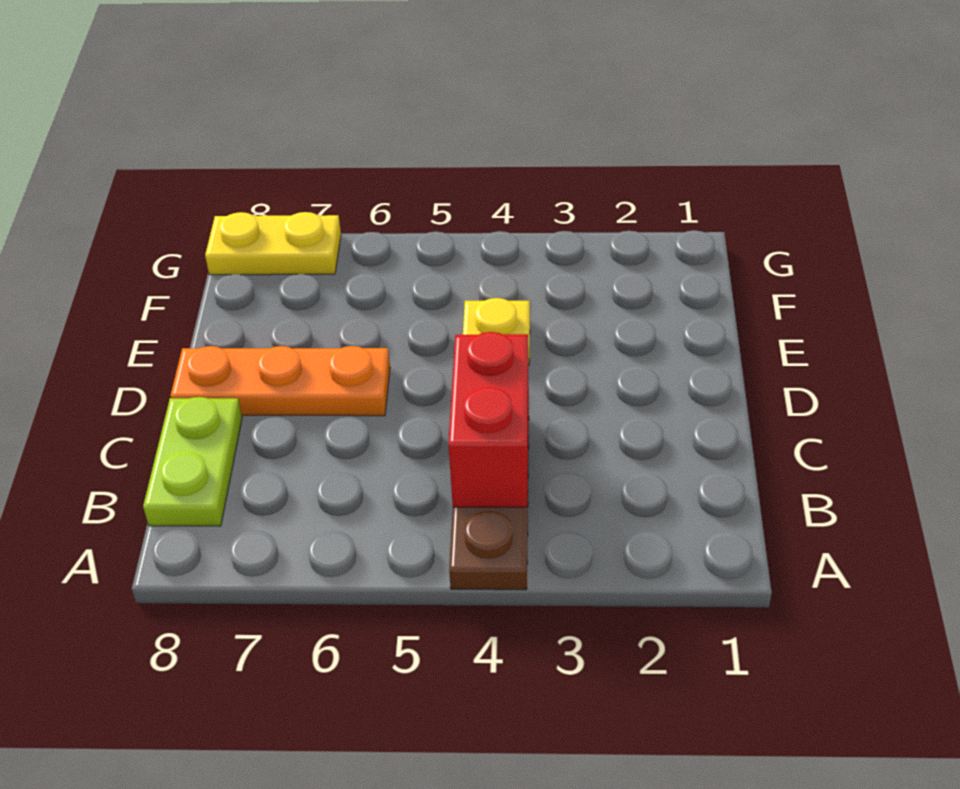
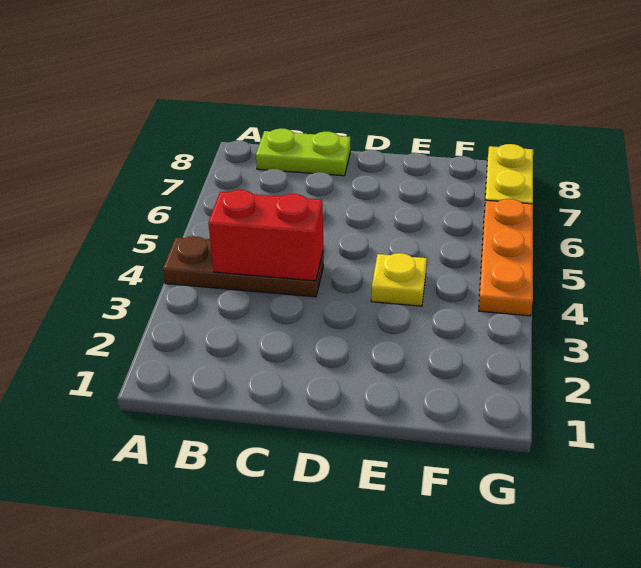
orange 1x3 plate [170,346,390,416] -> orange 1x3 plate moved to [479,199,533,316]

